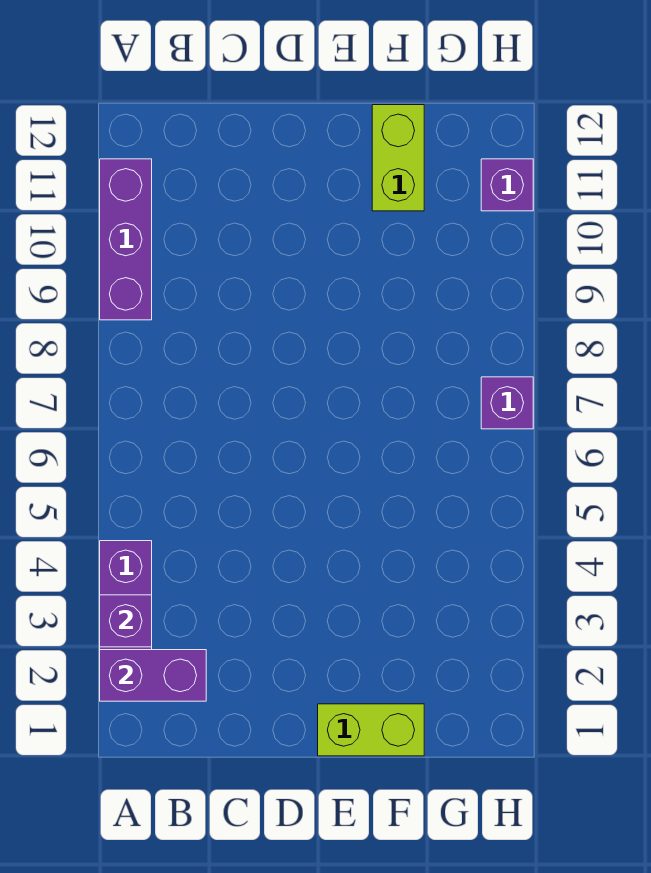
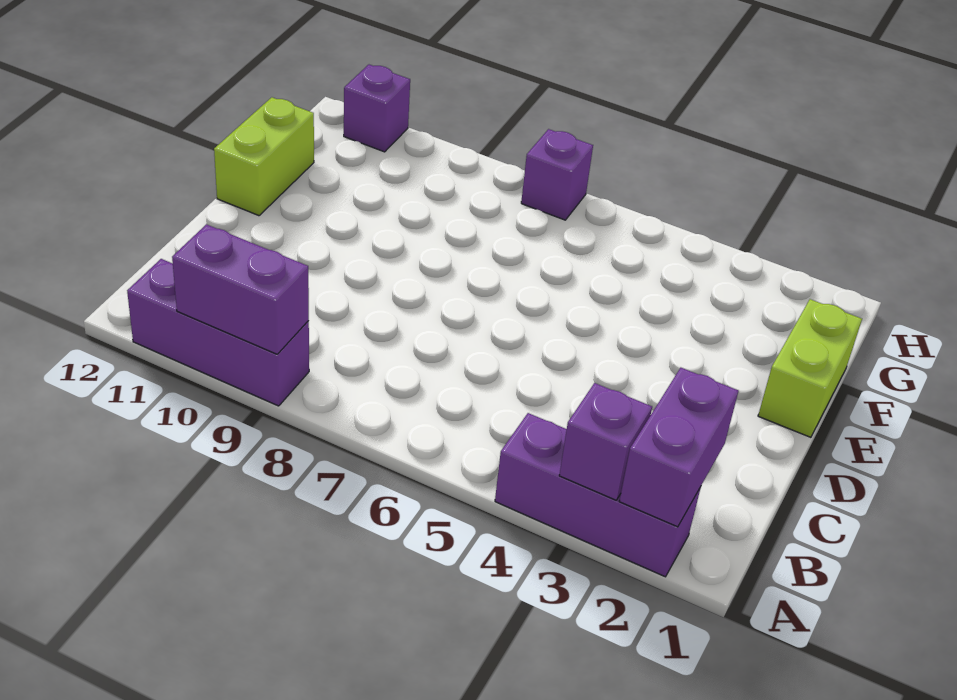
none -> purple 1x2 brick [172,224,309,354]
lime 1x2 brick [372,105,424,211] -> lime 1x2 brick turned to [214,97,314,216]

